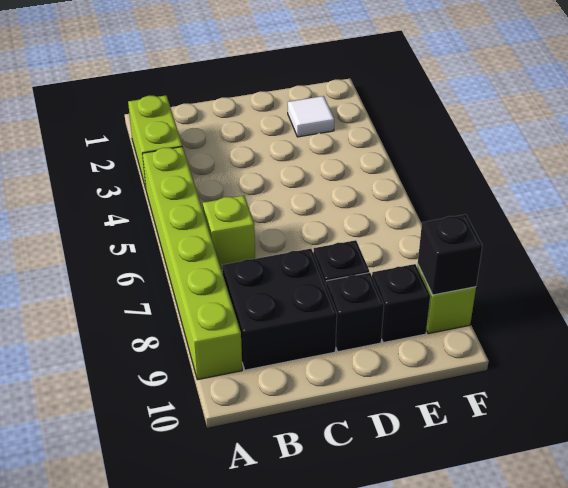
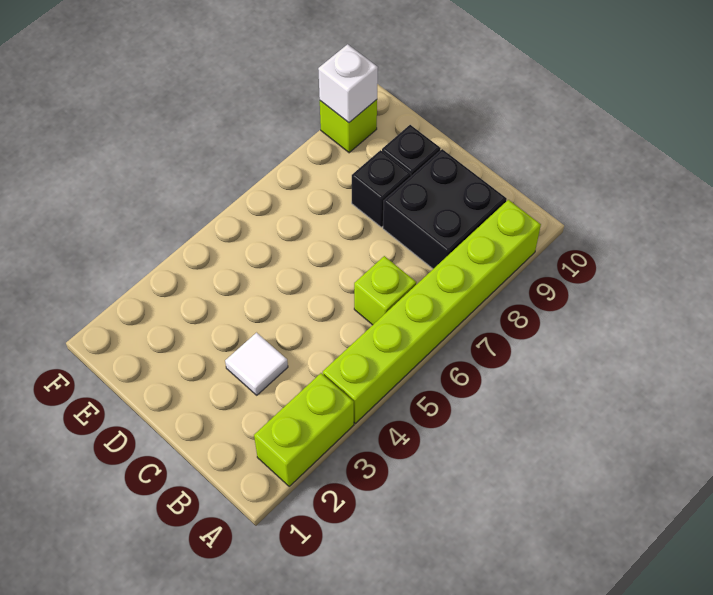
white 1x1 tile [288,96,334,137] -> white 1x1 tile moved to [225,333,288,395]
black 1x1 brick [372,264,430,343] -> none
black 1x1 brick [418,214,482,295] -> white 1x1 brick [318,44,378,123]

